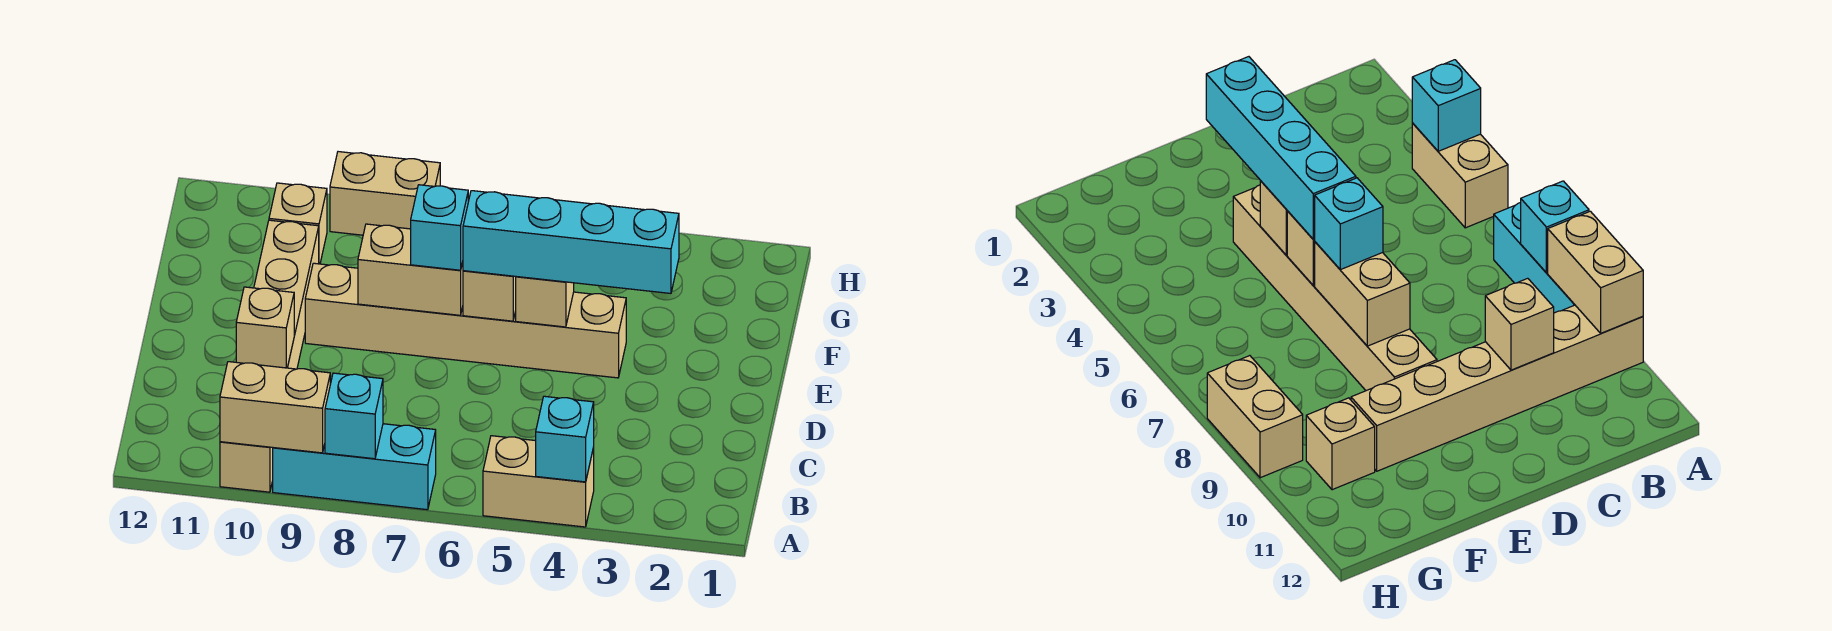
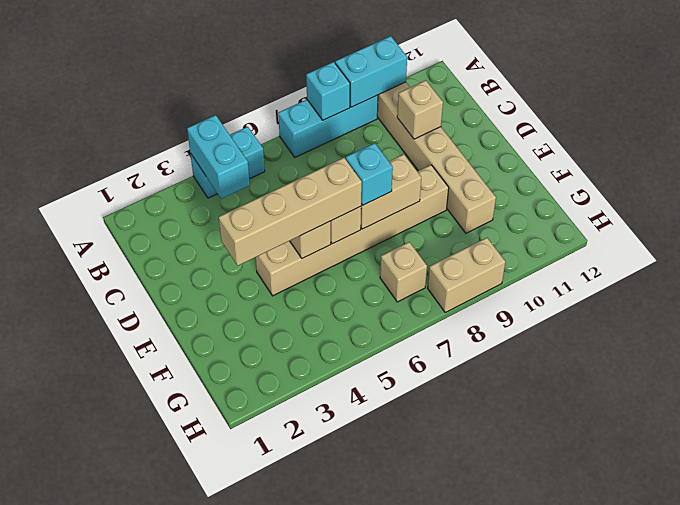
tan 1x2 brick [483,436,594,527] -> cyan 1x2 brick [190,127,265,198]
cyan 1x1 brick [536,396,594,482] -> cyan 1x2 brick [187,115,250,199]
tan 1x2 brick [220,362,330,453] -> cyan 1x2 brick [335,36,407,107]
cyan 1x4 brick [463,191,679,293] -> tan 1x4 brick [219,158,362,266]
tan 1x1 brick [269,183,327,264] -> tan 1x1 brick moved to [380,242,427,302]

